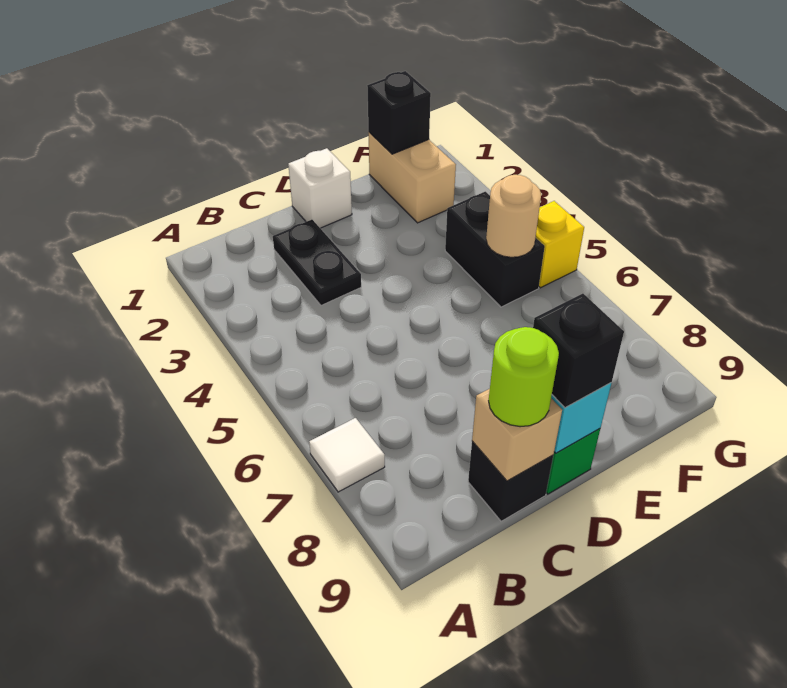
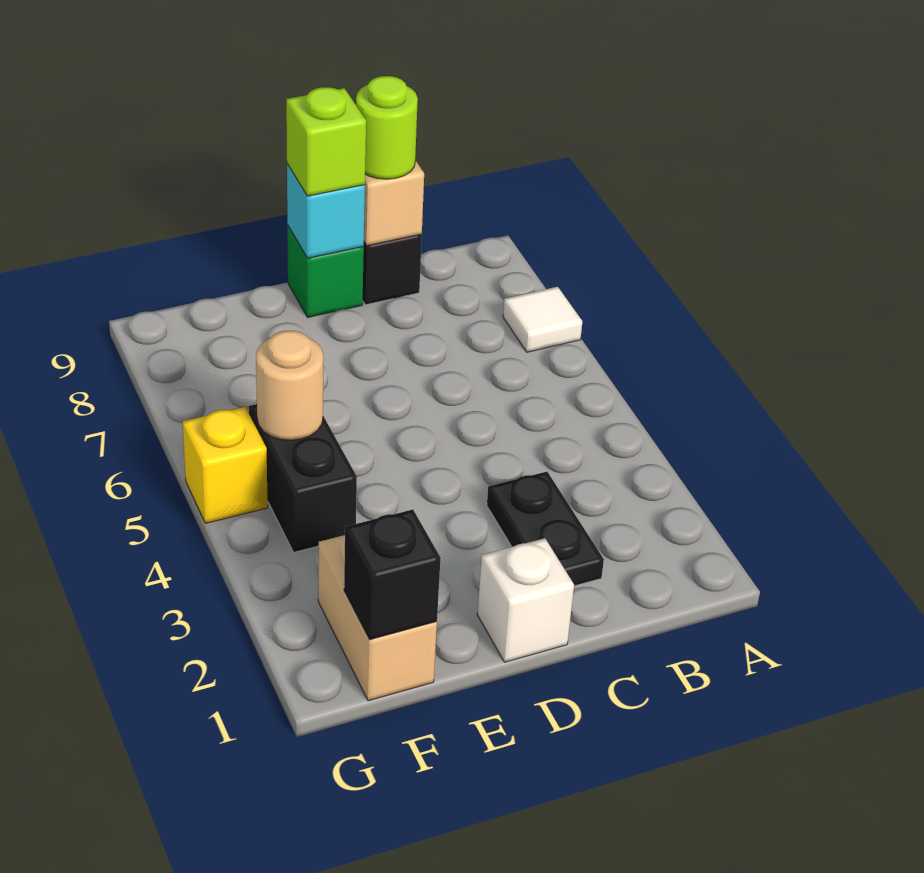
black 1x1 brick [533,294,624,408] -> lime 1x1 brick [286,87,366,196]

